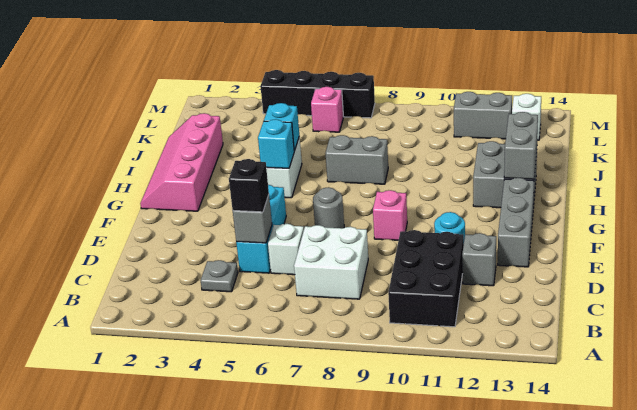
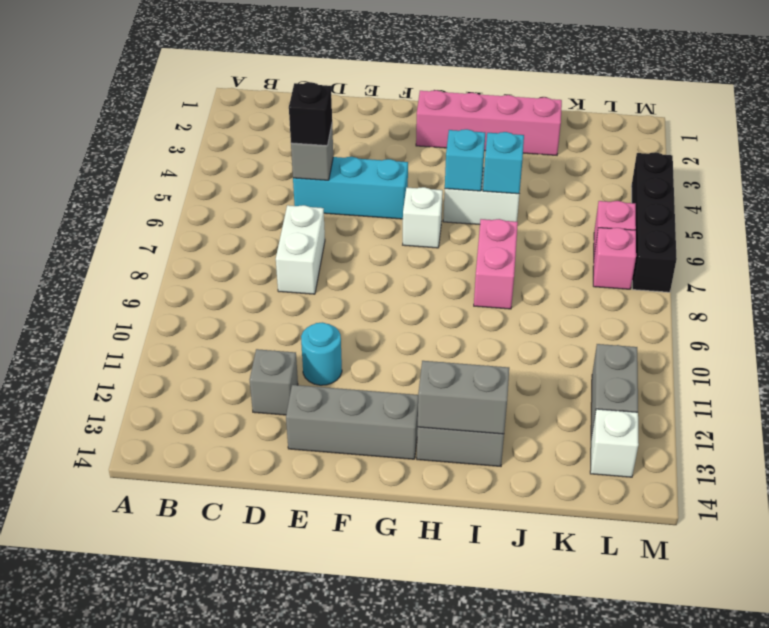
black 2x3 brick [388,230,464,327] -> none
grey 1x1 plate [201,260,238,292] -> none
white 2x2 brick [294,225,368,299] -> white 1x2 brick [276,205,325,294]
white 1x1 brick [268,224,304,275] -> white 1x1 brick moved to [403,187,443,248]
grey 1x1 round brick [313,187,344,228] -> none
pink 1x1 brick [373,190,407,240] -> pink 1x1 brick moved to [593,228,636,289]
grey 1x2 brick [326,135,388,184] -> pink 1x2 brick [474,219,518,309]

